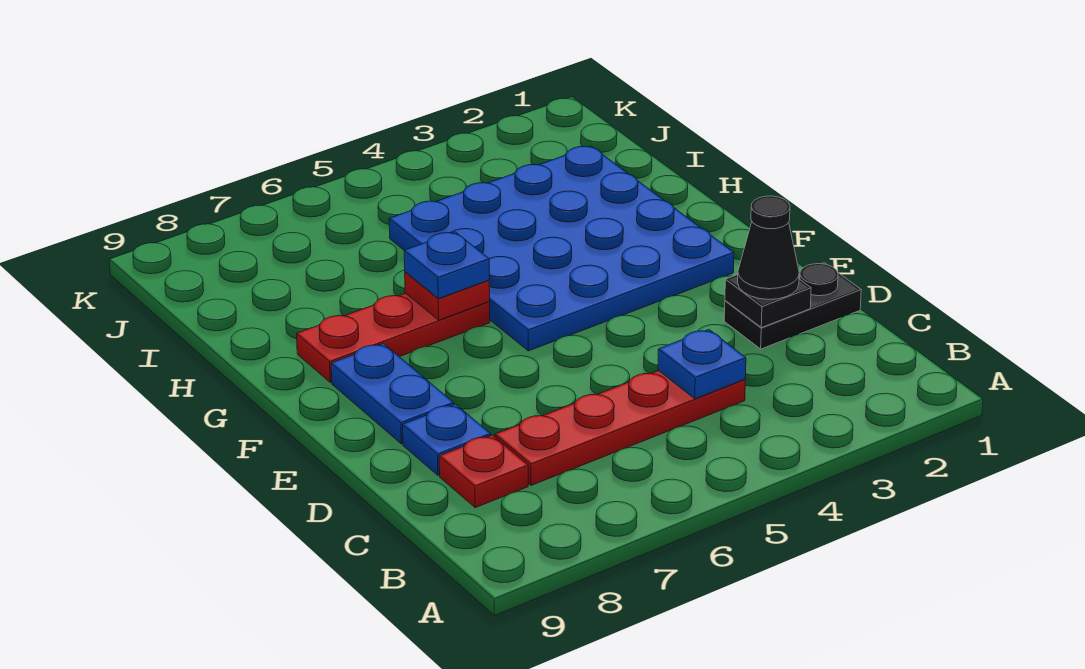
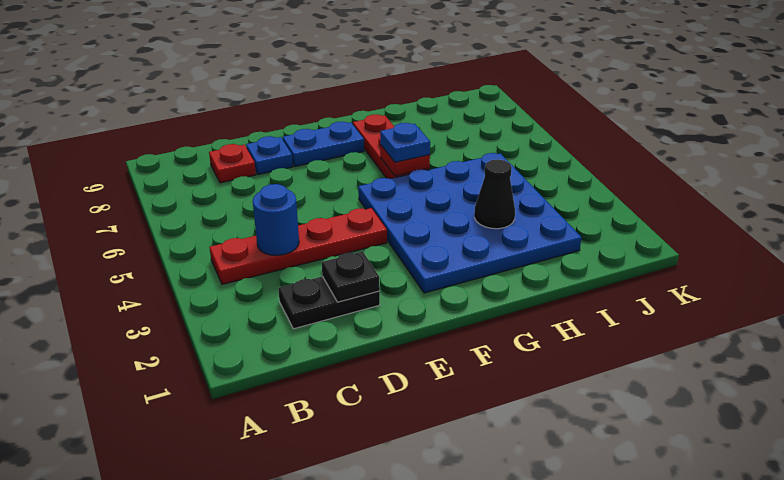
red 1x4 plate [495,371,745,485] -> red 1x4 plate turned to [209,208,387,284]
blue 1x1 plate [658,330,746,399] -> blue 1x1 round brick [253,184,299,255]
black 1x2 plate [724,263,861,349] -> black 1x2 plate turned to [278,276,380,329]
black 1x1 cone [738,196,799,299] -> black 1x1 cone moved to [474,160,515,229]

